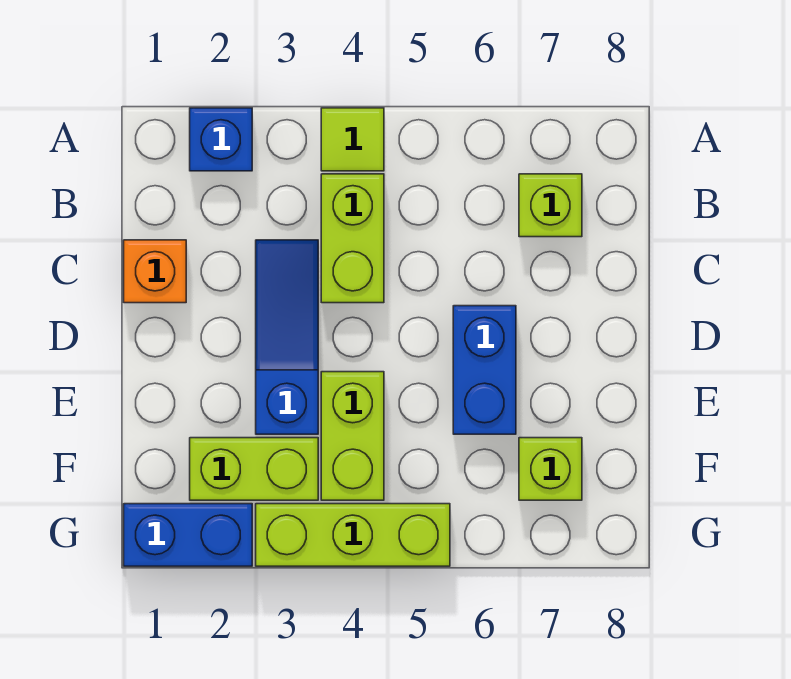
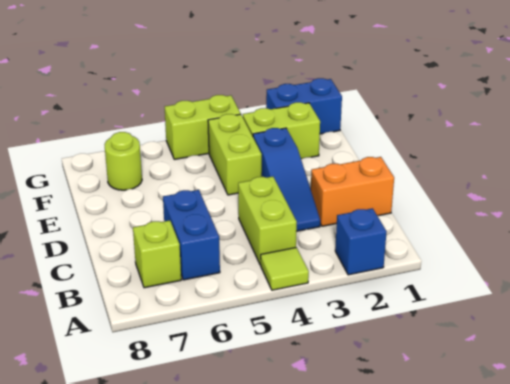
orange 1x1 brick [124,240,186,303] -> orange 1x2 brick [311,157,394,226]
blue 1x2 brick [453,306,516,434] -> blue 1x2 brick moved to [163,190,220,280]
lime 1x1 brick [519,438,582,500] -> lime 1x1 round brick [105,132,142,190]
lime 1x3 brick [256,504,450,566] -> lime 1x2 brick [165,95,241,159]

